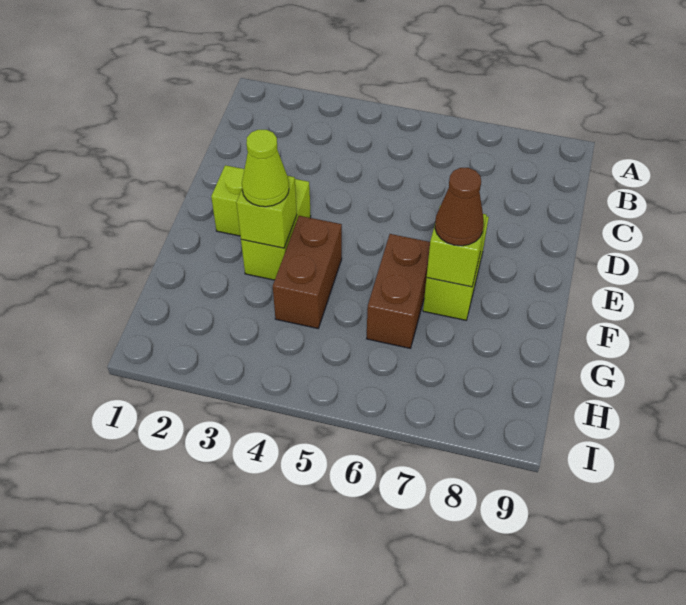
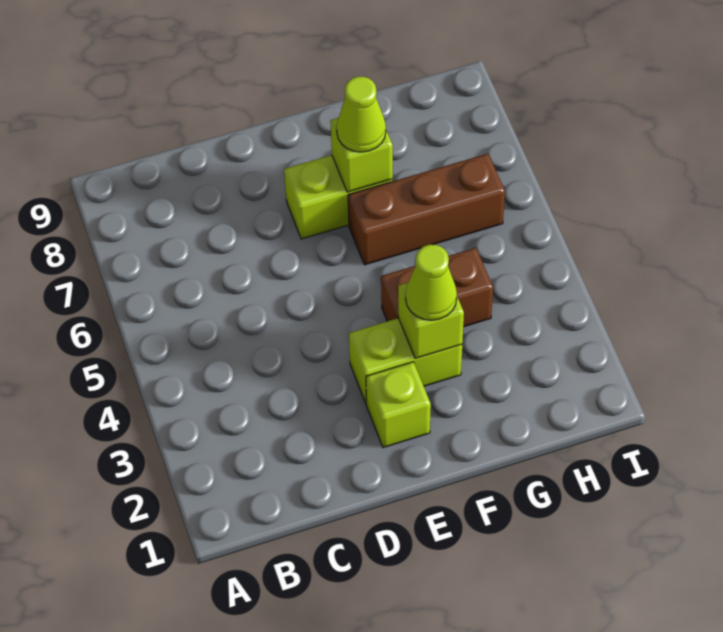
brown 1x2 brick [367,234,430,348] -> brown 1x3 brick [348,154,505,265]
brown 1x1 cone [435,168,484,246] -> lime 1x1 cone [337,77,386,152]

